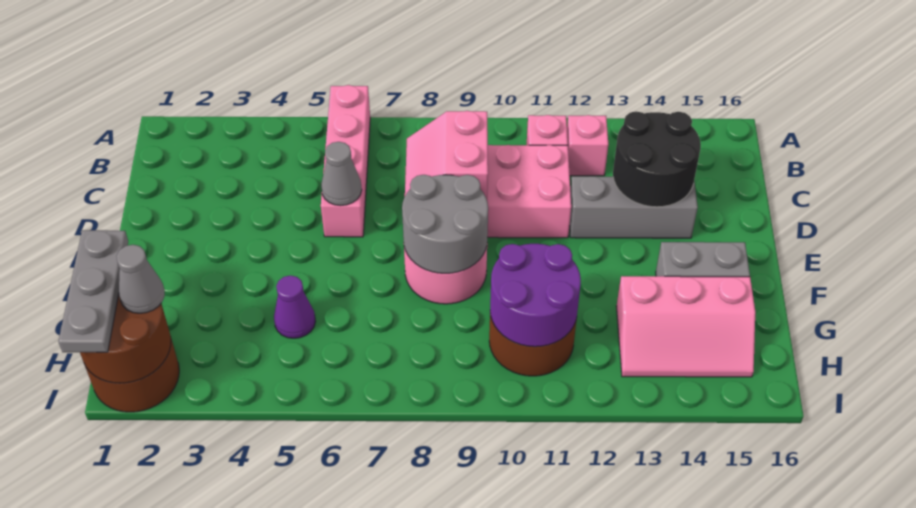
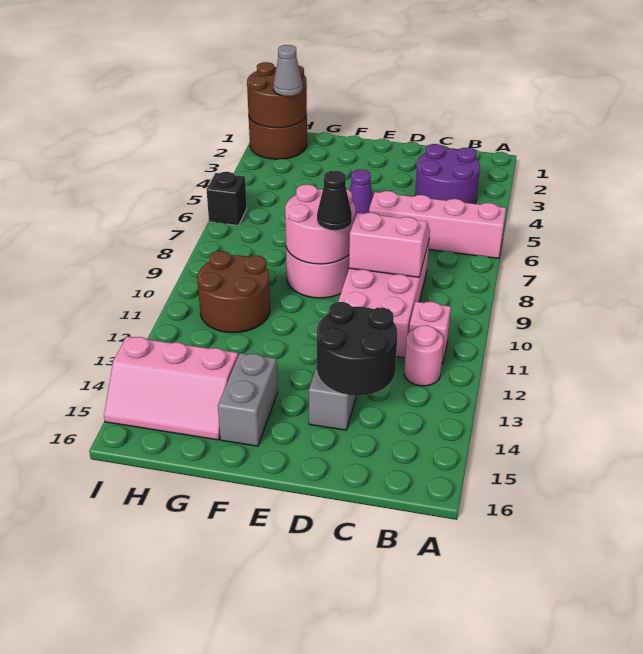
pink 1x1 brick [567,115,608,176] -> pink 1x1 round brick [404,325,443,386]
grey 1x1 cone [321,142,362,206] -> none
grey 2x2 round brick [402,175,488,273] -> pink 2x2 round brick [285,185,356,264]
none -> black 1x1 cone [317,171,352,230]
grey 1x3 plate [58,230,128,352] -> none
purple 1x1 cone [274,275,316,338] -> purple 1x1 cone moved to [349,170,373,214]
purple 2x2 round brick [490,244,581,347] -> purple 2x2 round brick moved to [415,144,480,204]
pink 2x3 slope [616,276,755,377] -> pink 2x3 slope turned to [104,336,238,440]
none -> black 1x1 brick [207,172,247,226]

